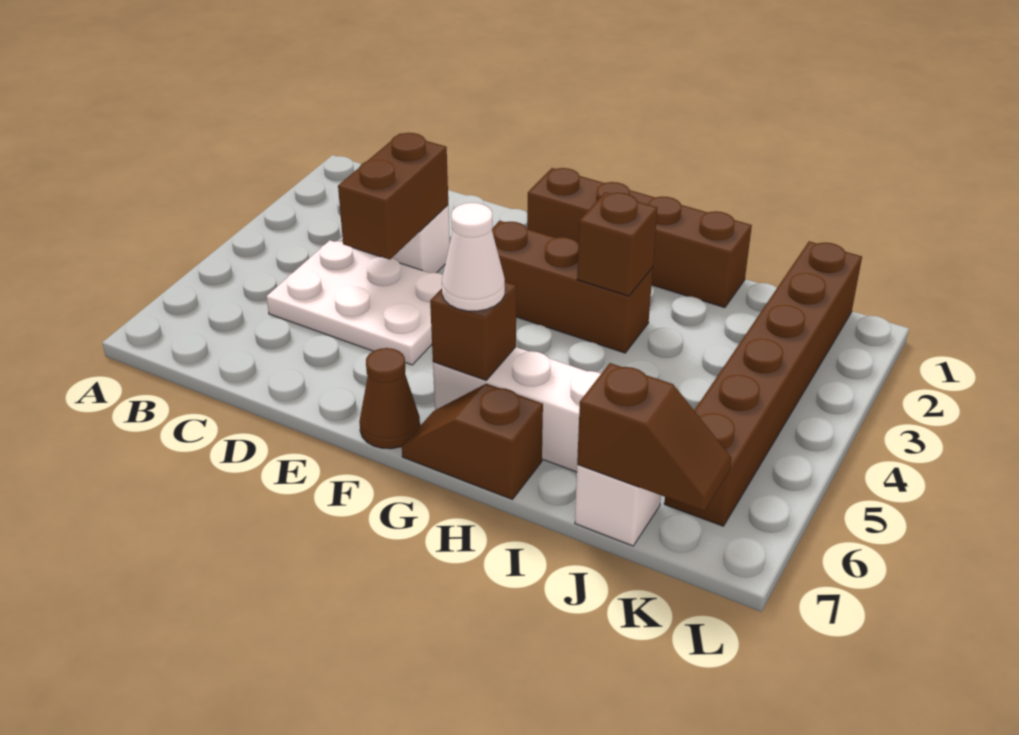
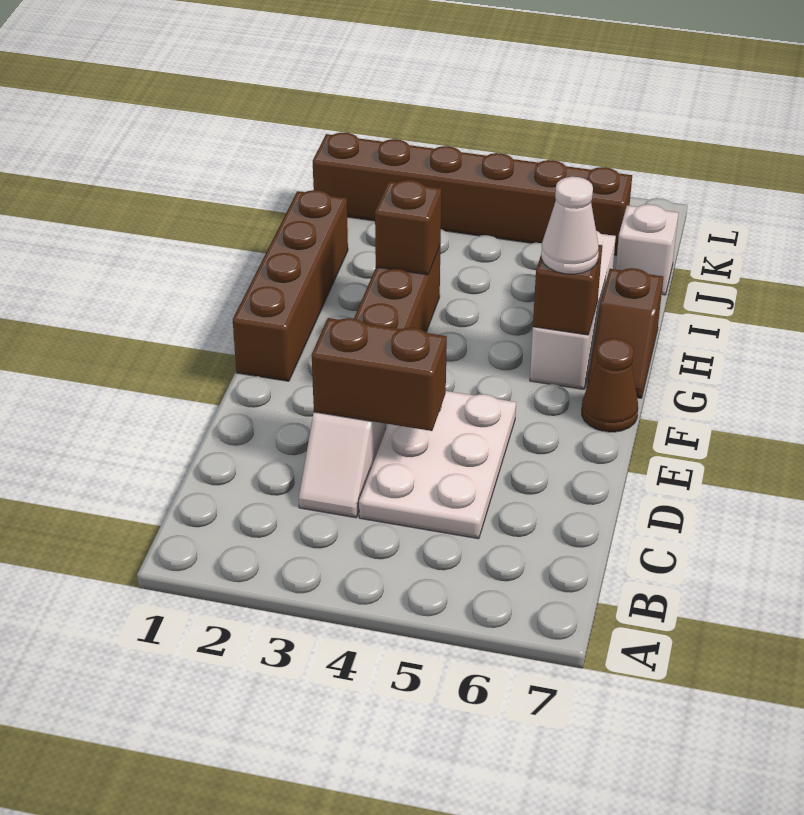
brown 1x2 slope [577,363,732,511] -> none

